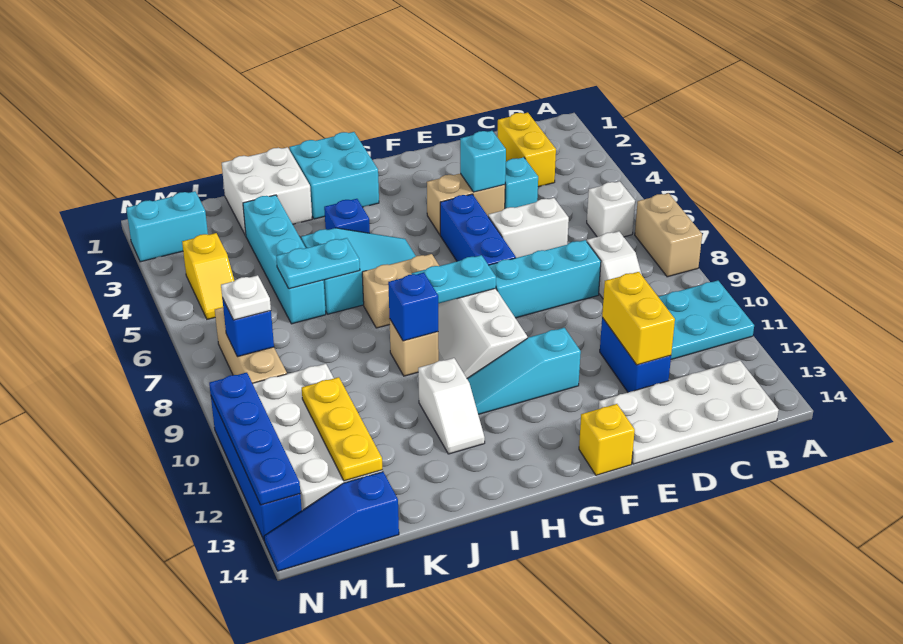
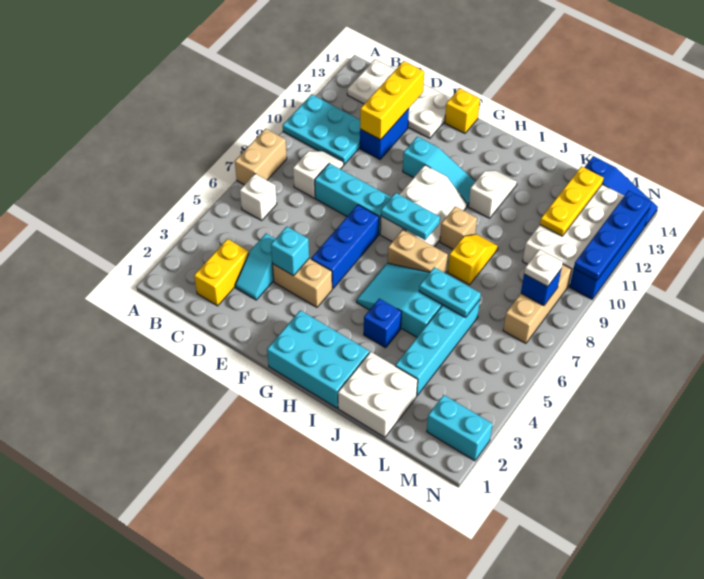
white 1x2 brick [488,198,569,258] -> none
yellow 1x2 brick [602,272,675,365] -> yellow 1x3 brick [360,61,424,140]
cyan 2x2 brick [289,132,379,219] -> cyan 2x3 brick [267,310,369,408]
blue 1x1 brick [388,273,438,341] -> none
yellow 1x2 slope [182,233,234,319] -> yellow 1x2 slope moved to [448,234,498,285]

